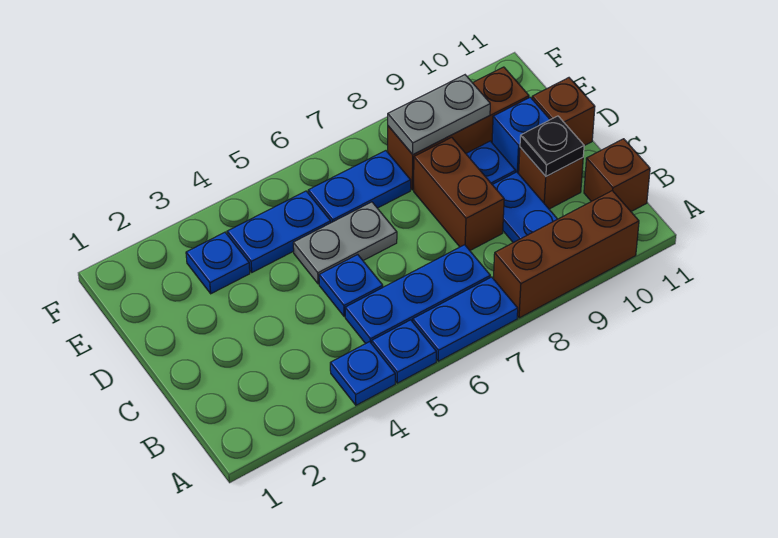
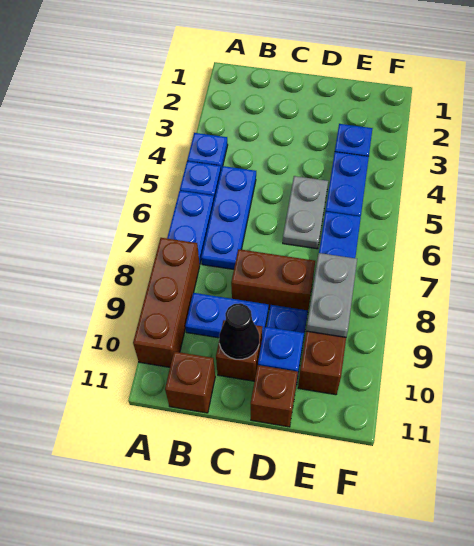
blue 1x1 plate [319,255,383,317] -> none
black 1x1 plate [520,116,584,176] -> black 1x1 cone [219,303,259,359]

